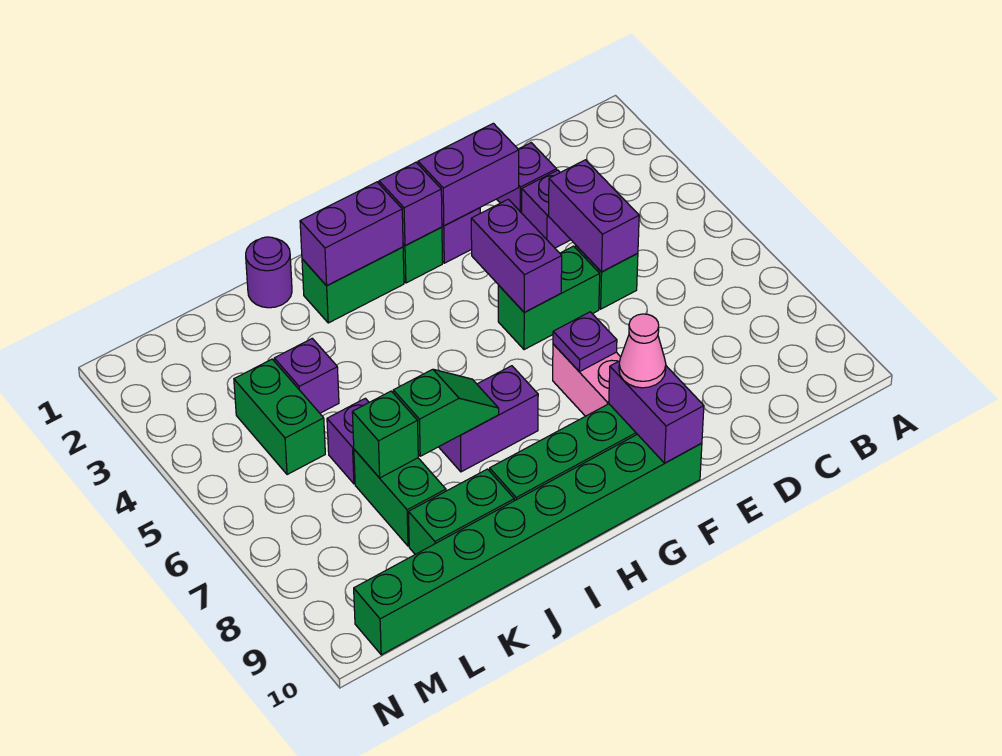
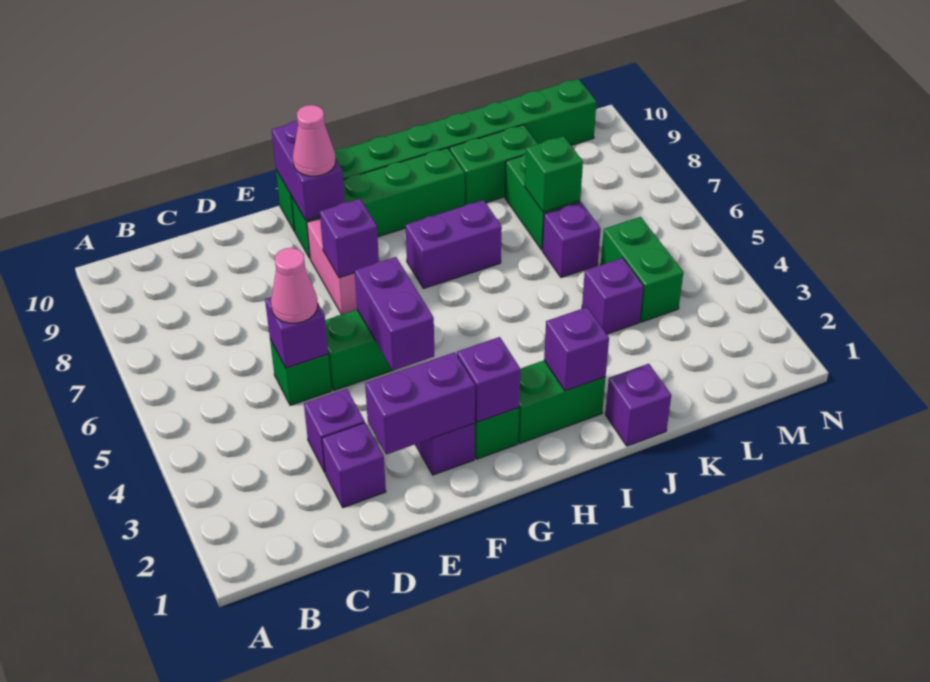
purple 1x2 brick [549,160,639,272] -> purple 1x1 brick [265,297,328,368]
none -> pink 1x1 cone [271,248,318,323]
purple 1x1 plate [553,312,617,372] -> purple 1x1 brick [320,199,379,278]
purple 1x2 brick [300,182,403,286] -> purple 1x1 brick [544,307,609,391]
green 1x2 slope [393,369,499,456] -> none
purple 1x1 round brick [246,237,292,308] -> purple 1x1 brick [605,364,671,446]

